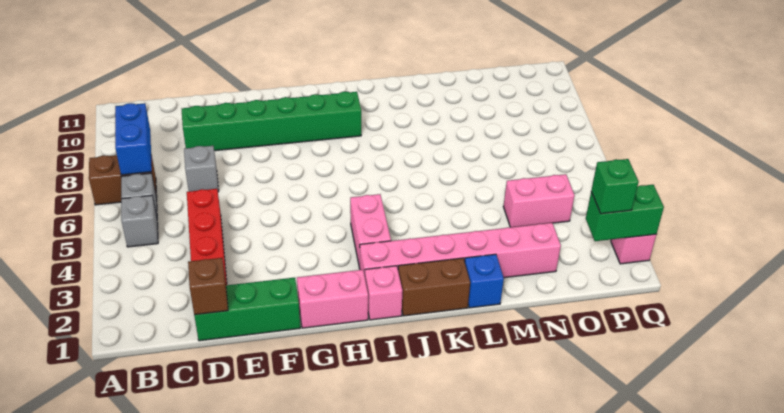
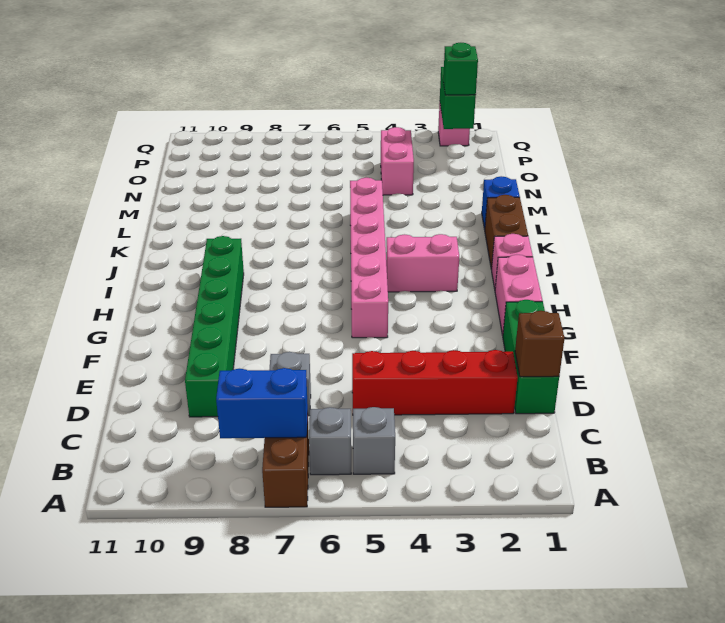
pink 1x6 brick [360,223,561,278] -> pink 1x6 brick moved to [350,178,388,338]

